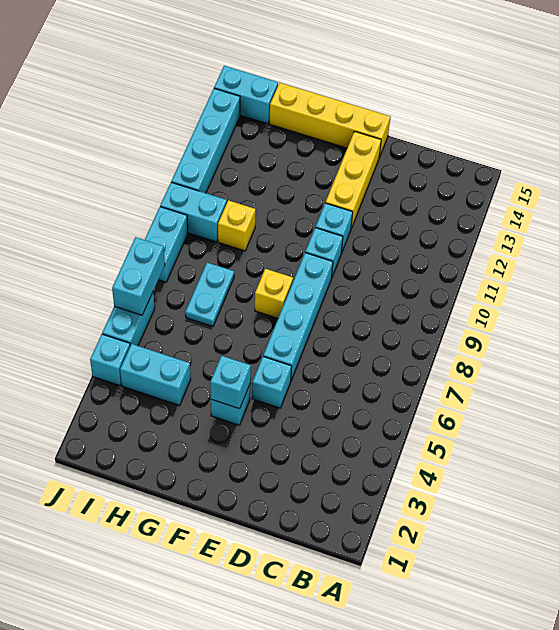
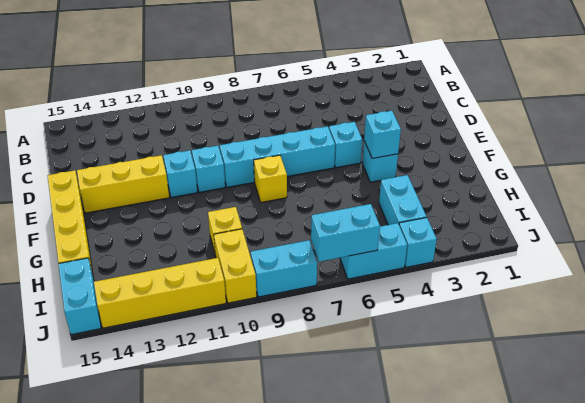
cyan 1x2 plate [185,263,234,326] -> none
cyan 1x2 brick [160,182,227,242] -> yellow 1x2 brick [214,229,257,303]
cyan 1x4 brick [171,89,240,193] -> yellow 1x4 brick [94,258,226,328]

